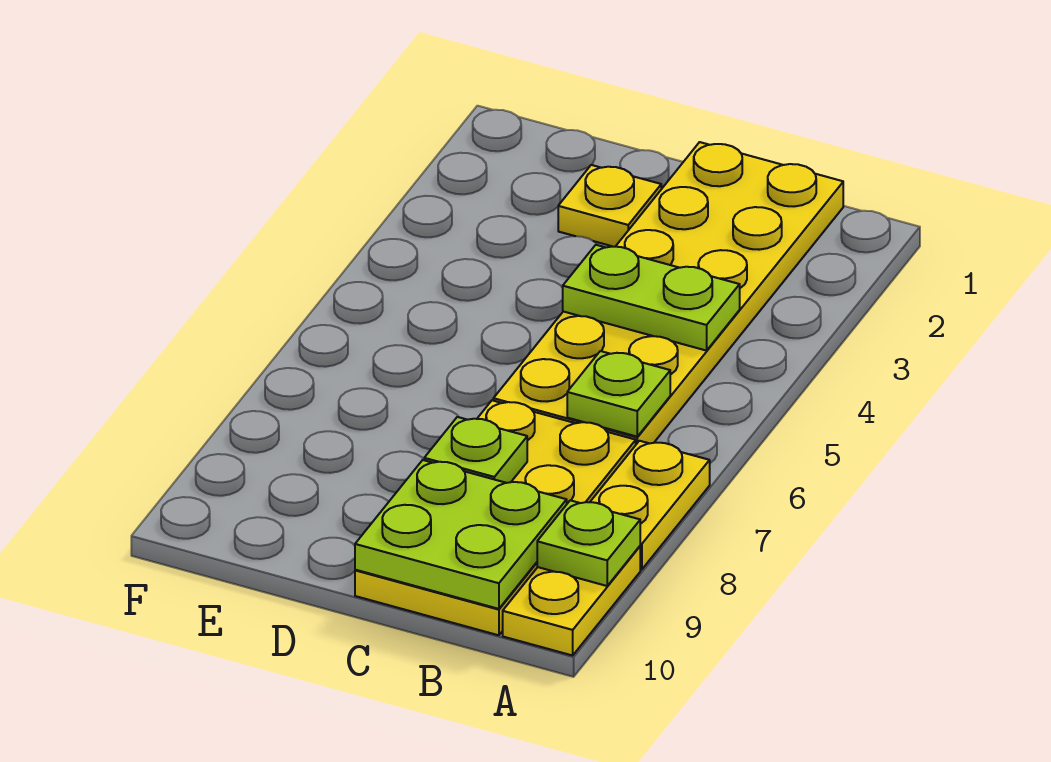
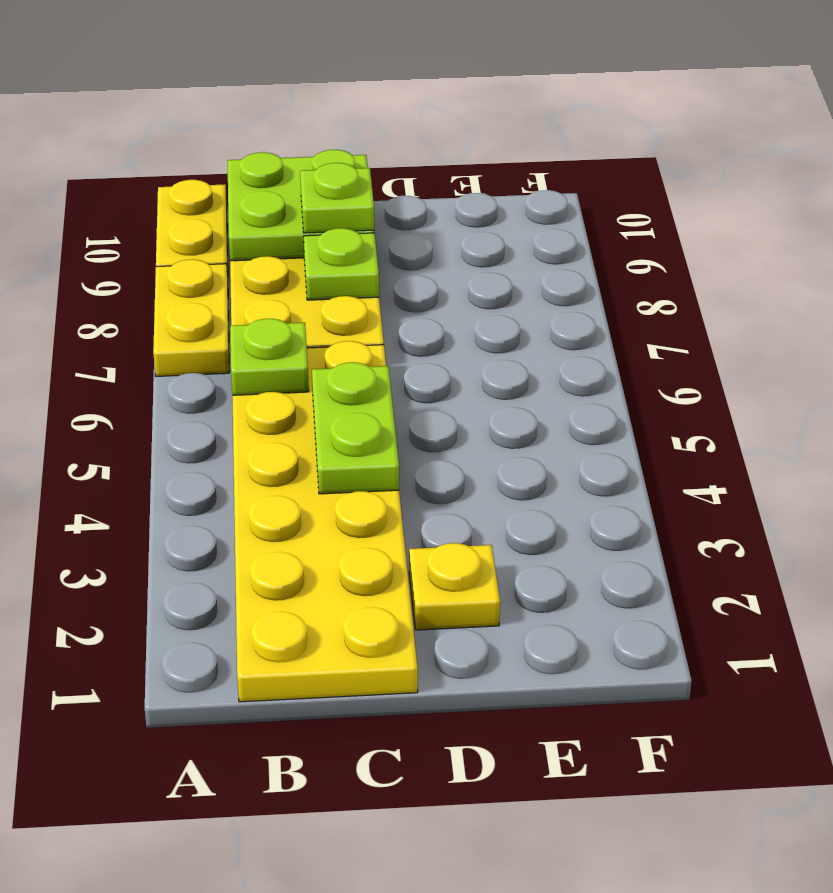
lime 1x1 plate [537,500,640,586] -> lime 1x1 plate moved to [300,163,374,233]
lime 1x2 plate [563,245,740,351] -> lime 1x2 plate turned to [312,362,399,494]

